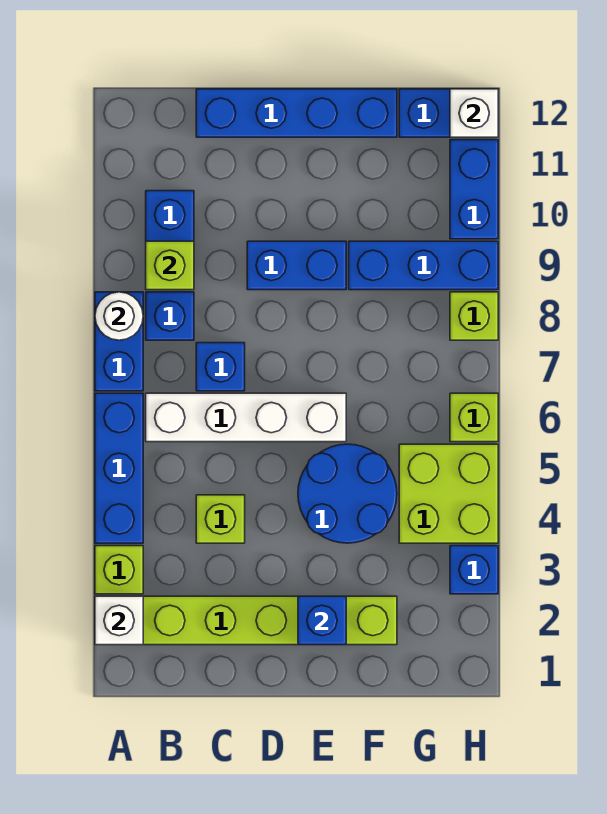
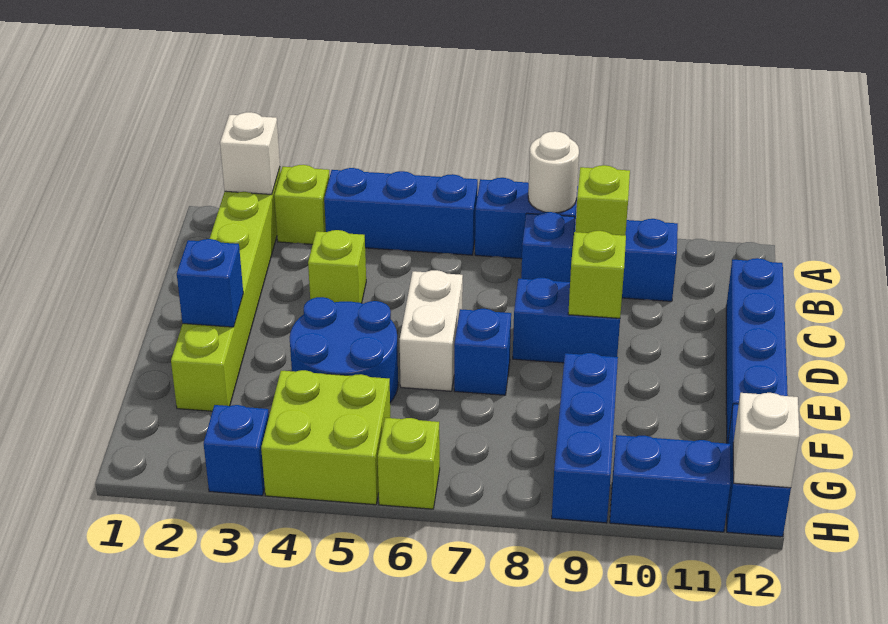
white 1x4 brick [146,393,346,442] -> white 1x2 brick [400,270,463,391]
blue 1x1 brick [196,343,245,391] -> blue 1x1 brick moved to [454,309,511,395]
blue 1x2 brick [247,241,346,290] -> blue 1x2 brick turned to [513,278,620,363]
lime 1x1 brick [450,292,498,340] -> lime 1x1 brick moved to [568,231,626,318]

